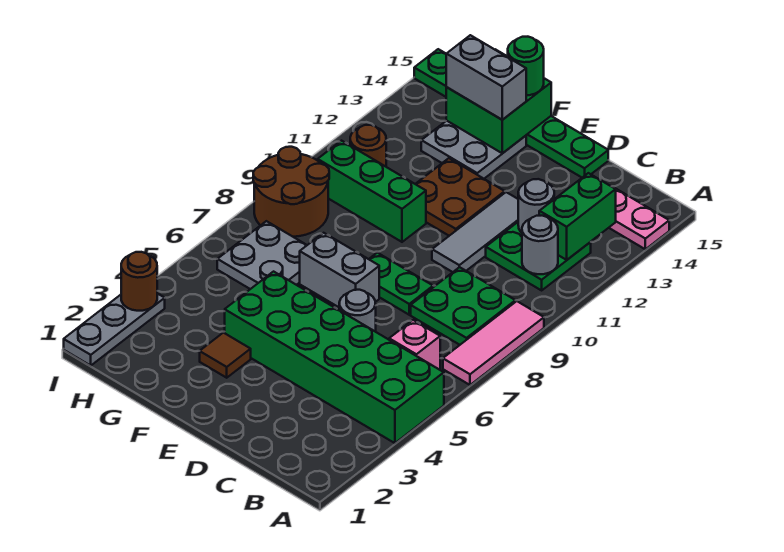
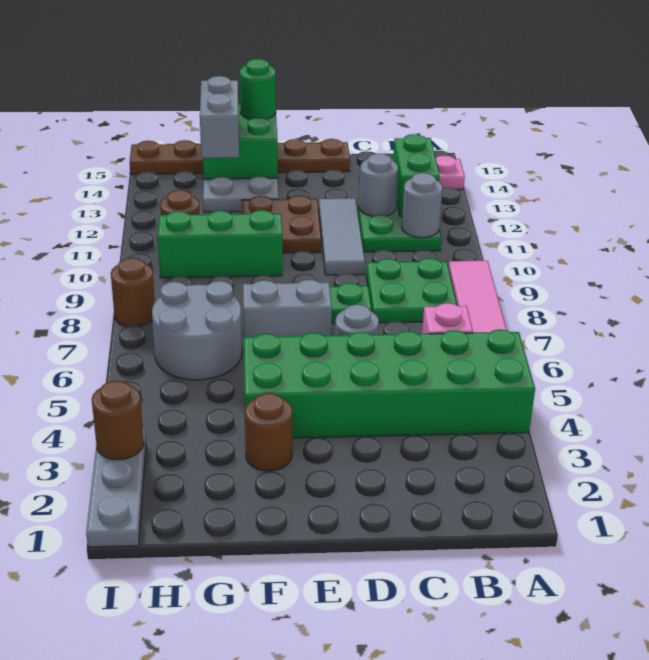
green 1x6 plate [414,49,608,177] -> brown 1x6 plate [130,139,350,174]
brown 1x1 tile [200,333,251,378] -> brown 1x1 round brick [245,393,292,471]
grey 1x2 brick [446,35,526,120] -> grey 1x2 brick turned to [200,76,239,158]
grey 2x2 plate [217,221,307,289] -> grey 2x2 round brick [152,281,242,380]
brown 2x2 round brick [253,147,329,237] -> brown 1x1 round brick [111,258,155,327]

